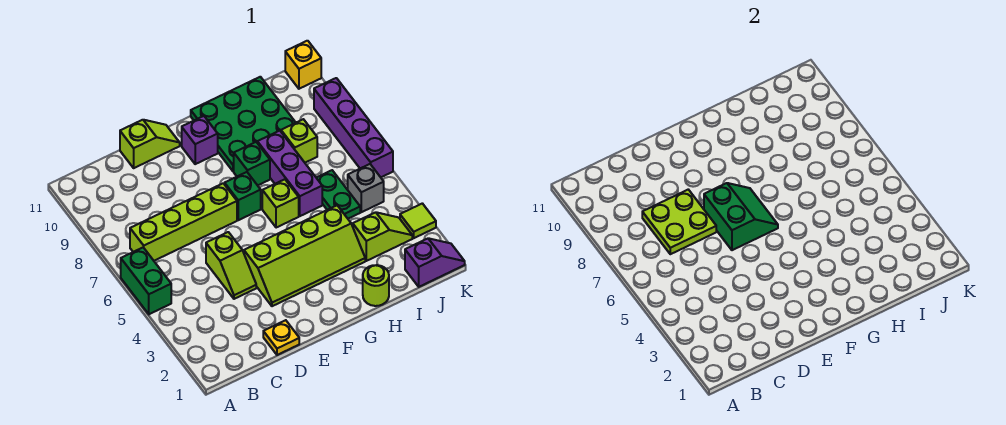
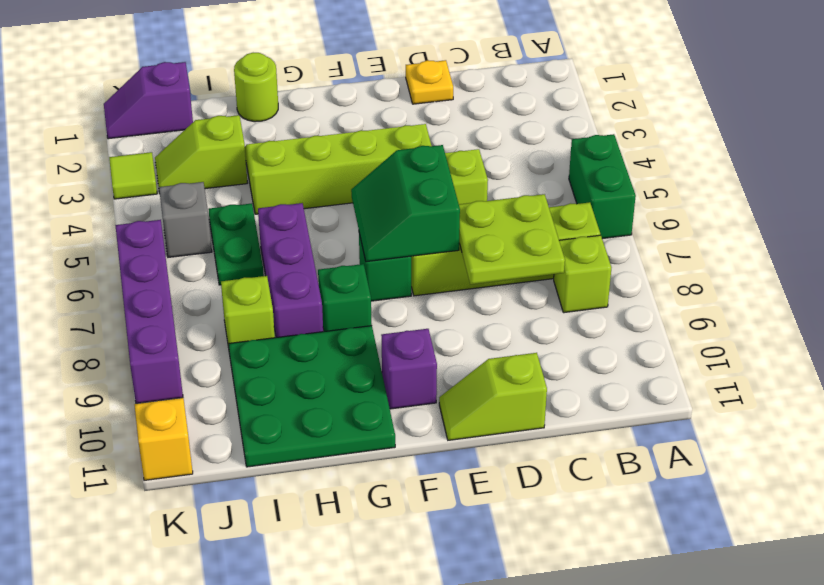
lime 1x1 brick [262,179,299,228] -> lime 1x1 brick moved to [554,235,611,313]

